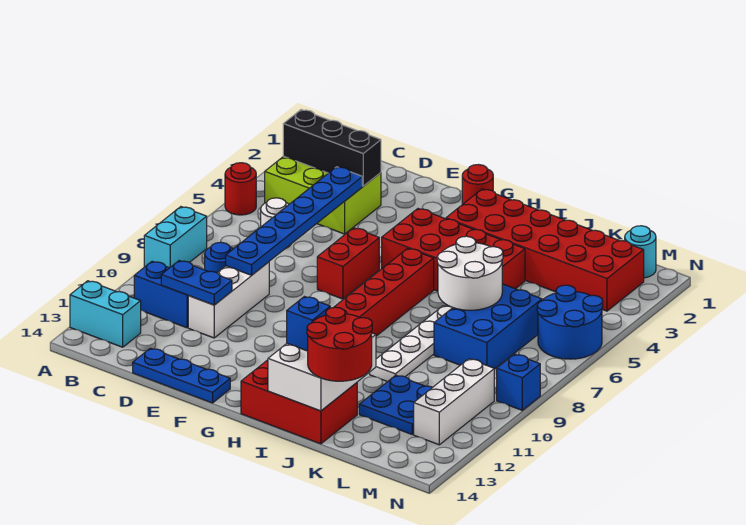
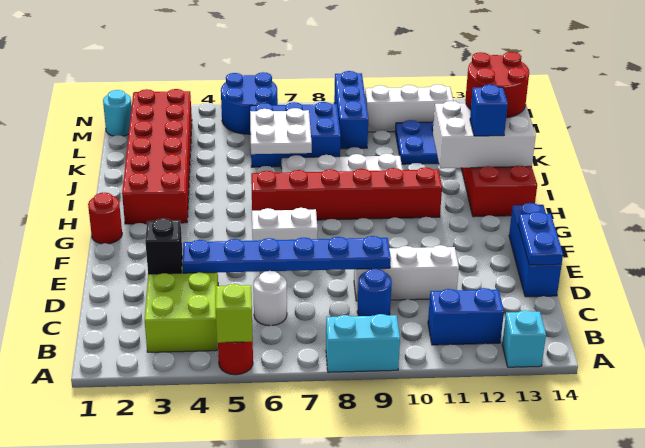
none -> lime 1x1 brick [216,284,253,343]
cyan 1x2 brick [70,281,141,347] -> cyan 1x1 brick [502,310,546,367]
black 1x3 brick [283,110,381,186] -> black 1x1 brick [145,218,182,274]
blue 1x2 brick [134,261,188,328] -> blue 1x2 brick turned to [428,288,504,345]
blue 1x2 plate [161,261,232,305] -> blue 1x2 plate moved to [518,212,563,265]
blue 1x3 plate [133,348,230,403] -> blue 1x3 brick [509,203,562,297]
red 1x2 brick [317,228,379,299] -> white 1x2 brick [252,208,318,241]
red 2x4 brick [382,209,525,291] -> none
white 2x2 round brick [437,236,503,310] -> white 2x2 plate [250,108,312,154]
blue 1x1 brick [497,354,540,410] -> blue 1x3 brick [334,71,368,149]

